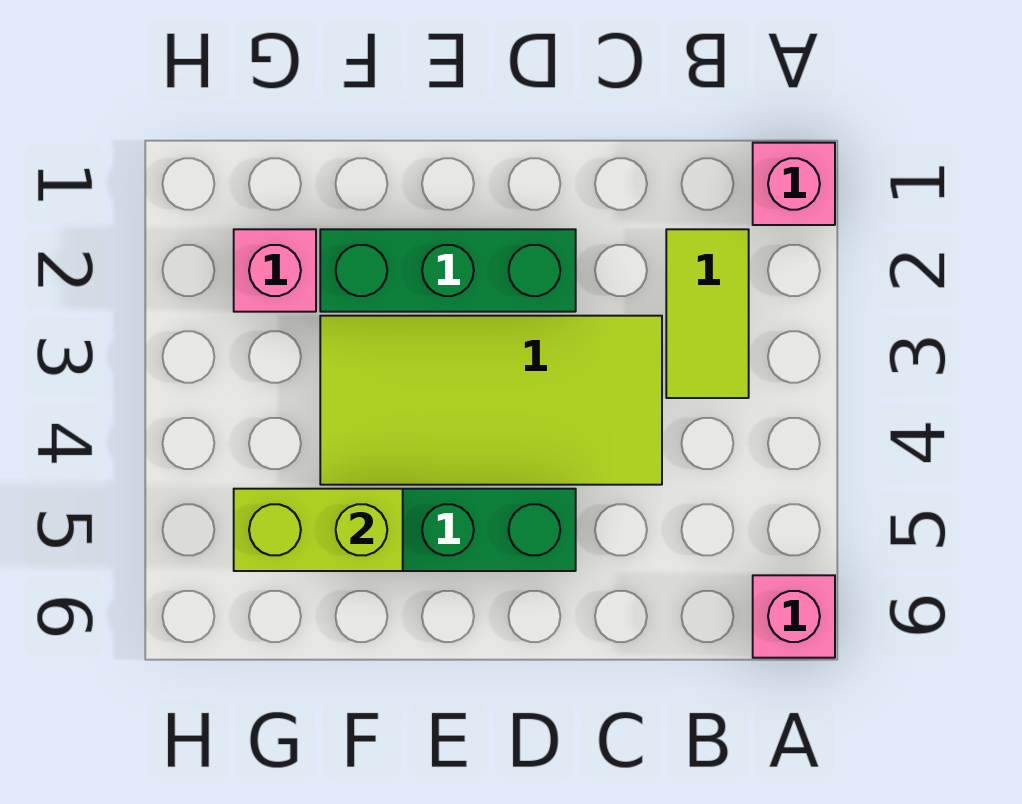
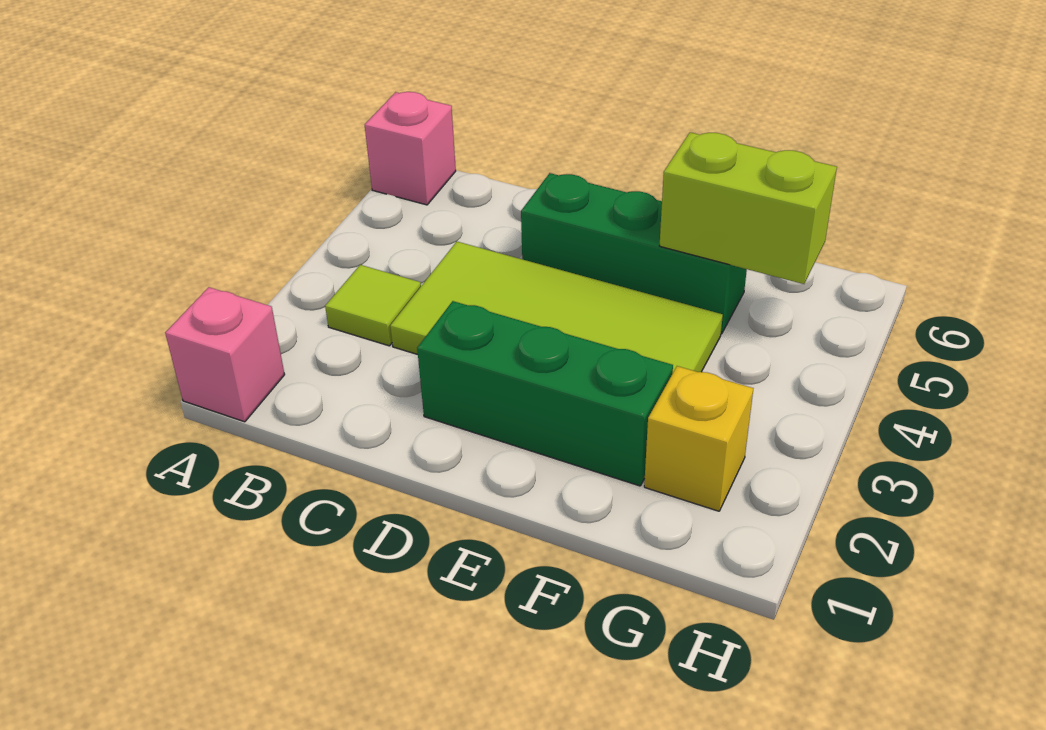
lime 1x2 tile [666,229,749,398] -> lime 1x1 tile [325,265,421,346]
pink 1x1 brick [234,229,316,312] -> yellow 1x1 brick [644,366,753,511]

